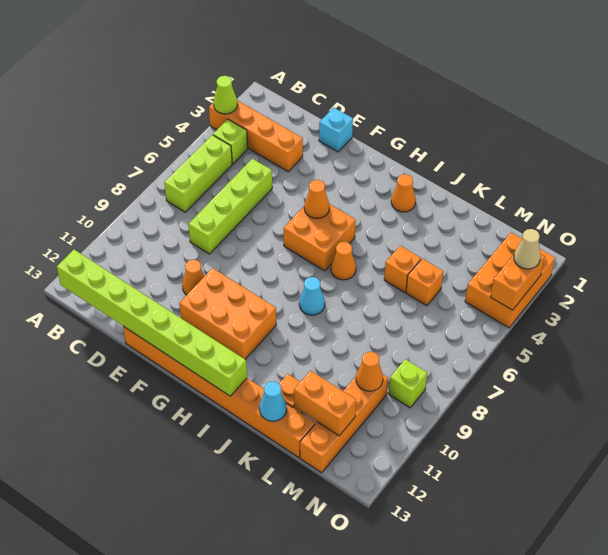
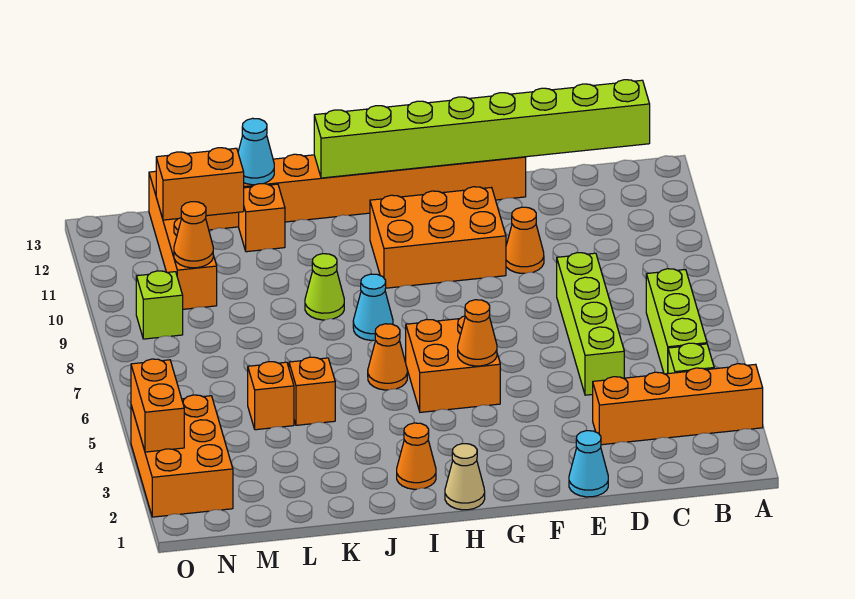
lime 1x1 cone [213,76,238,114] -> lime 1x1 cone moved to [305,253,344,320]
cyan 1x1 brick [319,107,353,152] -> cyan 1x1 cone [569,430,608,497]
tan 1x1 cone [514,229,541,269] -> tan 1x1 cone moved to [445,443,485,510]

